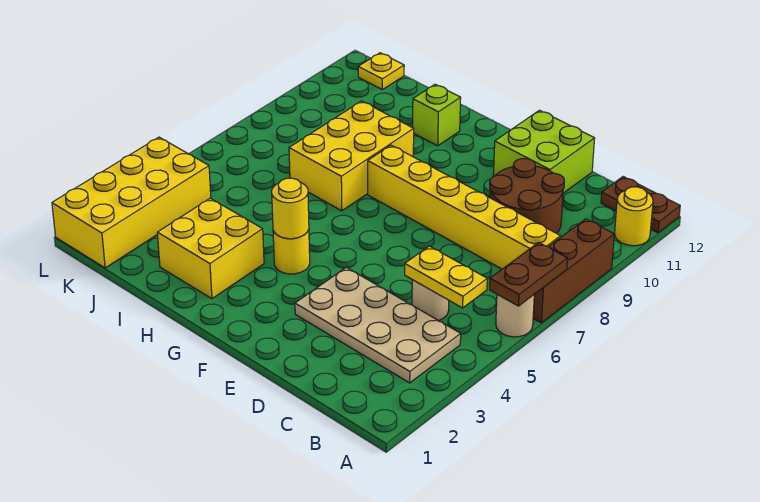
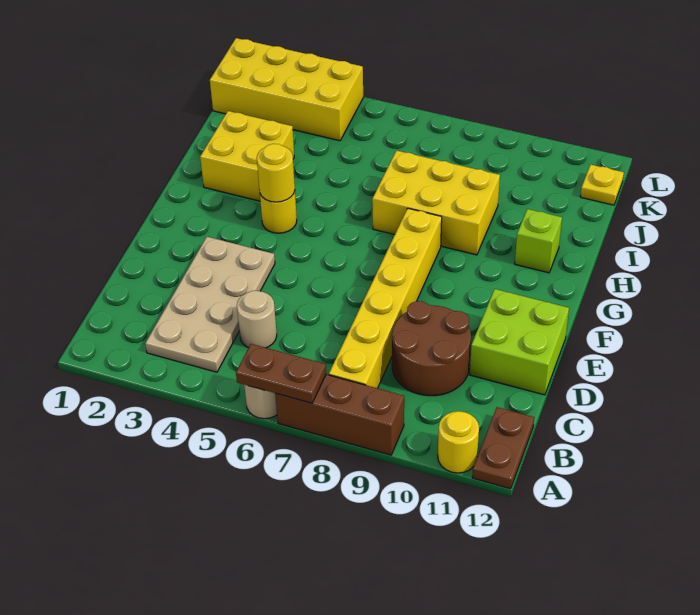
yellow 1x2 plate [405,246,487,308] -> none

